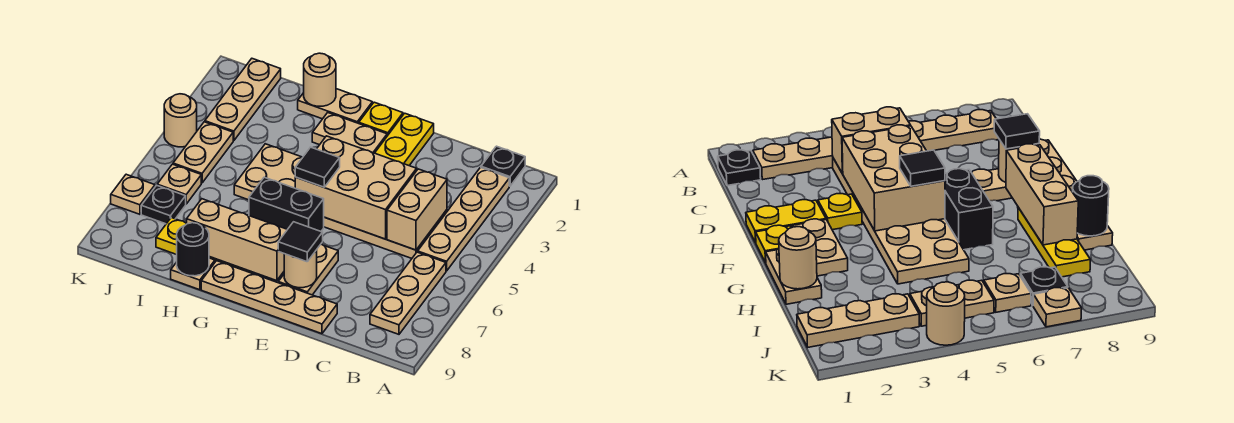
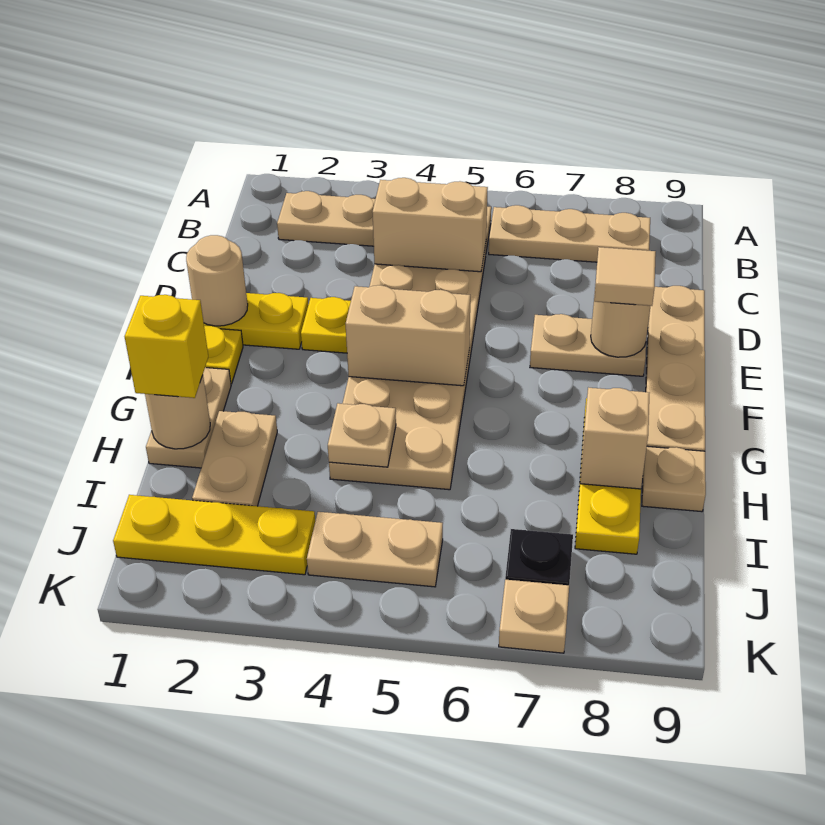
black 1x1 plate [481,146,525,186] -> none
tan 2x3 brick [295,136,417,239] -> tan 1x2 brick [346,285,470,386]
black 1x1 tile [278,222,323,262] -> tan 1x1 tile [594,247,656,306]
tan 1x2 plate [312,113,387,153] -> tan 1x2 plate moved to [192,411,277,506]
black 1x1 tile [295,147,340,187] -> none
black 1x2 brick [249,177,324,231] -> none
tan 1x3 brick [187,199,287,281] -> tan 1x1 brick [580,388,649,489]
none -> yellow 1x1 brick [125,295,208,398]
black 1x1 round brick [177,223,209,276] -> none
tan 1x3 plate [205,59,281,141] -> yellow 1x3 plate [113,495,315,575]
tan 1x1 plate [157,164,201,204] -> tan 1x1 plate moved to [328,403,396,467]
tan 1x1 round brick [164,94,197,147] -> tan 1x1 round brick moved to [186,235,248,326]

